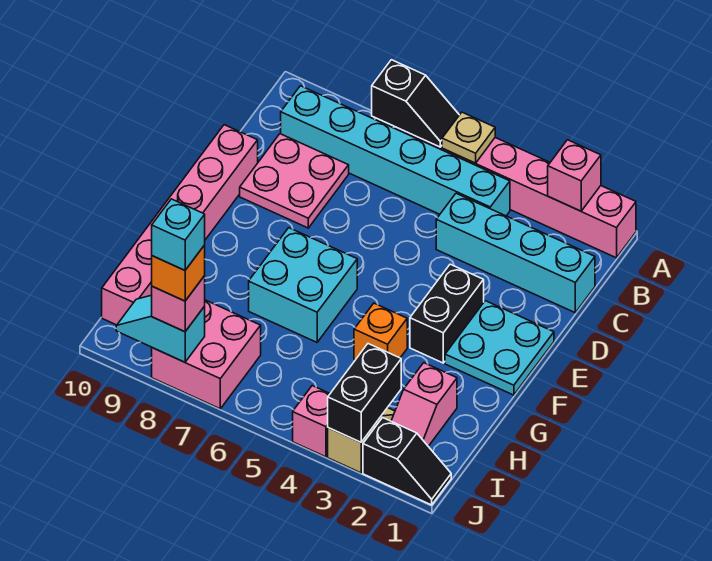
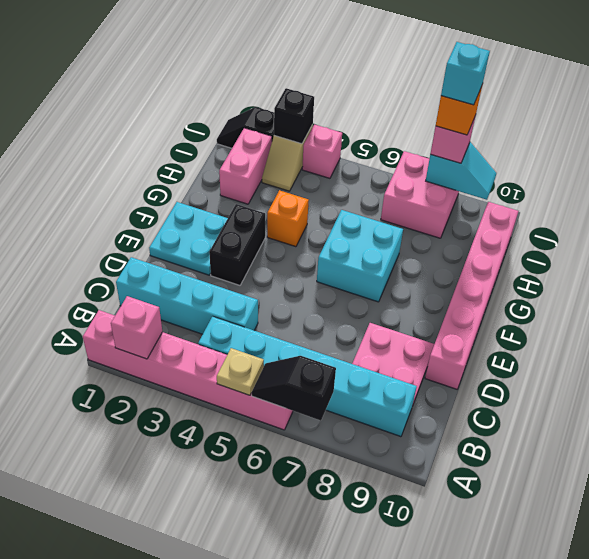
pink 1x2 slope [391,363,457,446] -> pink 1x2 brick [219,128,272,204]
black 1x2 brick [328,344,401,442] -> black 1x1 brick [274,88,314,144]

